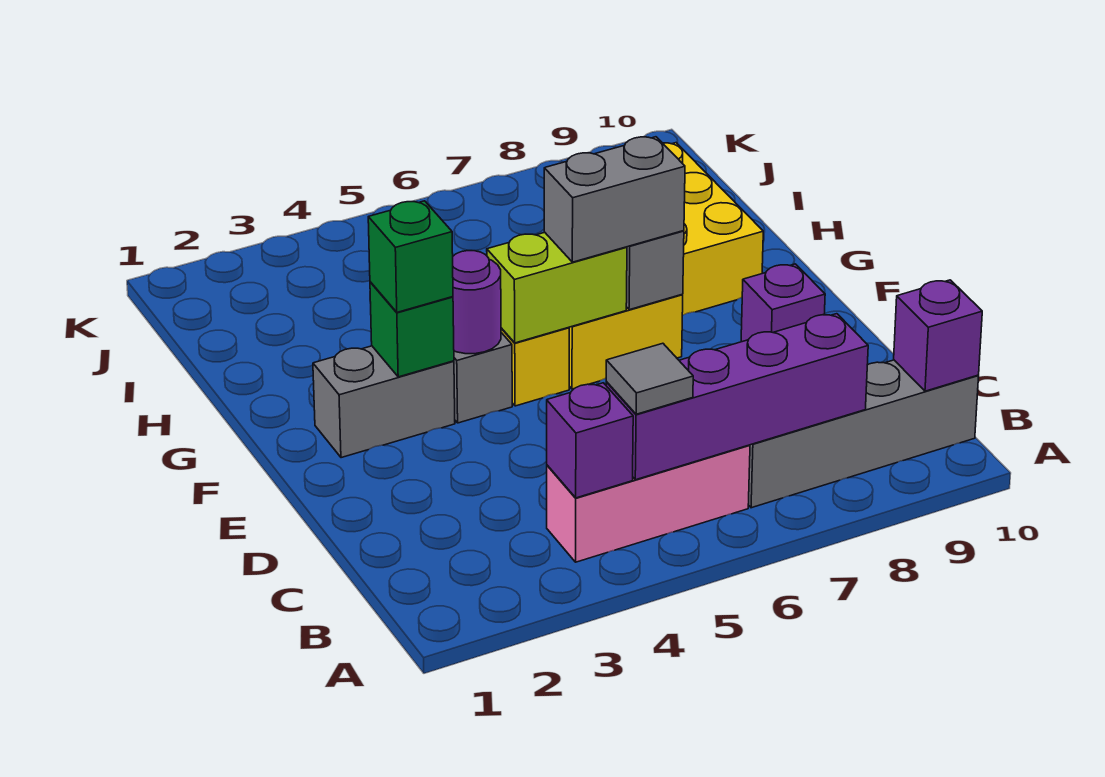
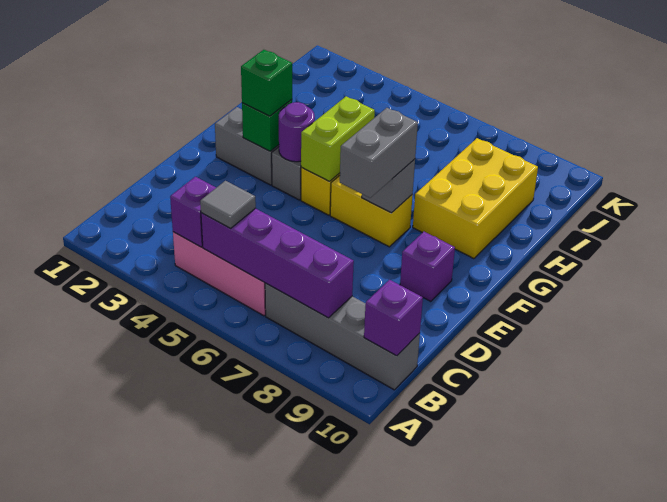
lime 1x2 brick [487,232,627,343] -> lime 1x2 brick turned to [301,96,375,182]
grey 1x2 brick [544,137,685,262] -> grey 1x2 brick turned to [340,108,418,198]

